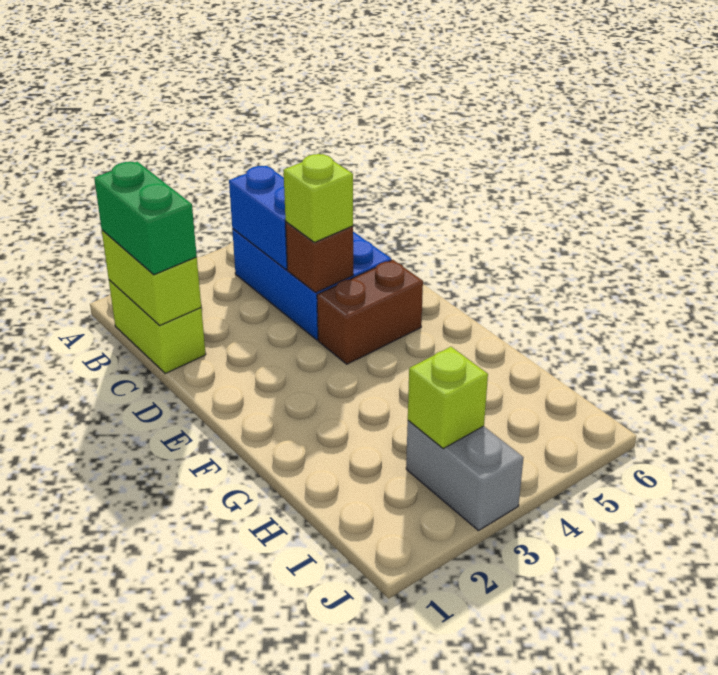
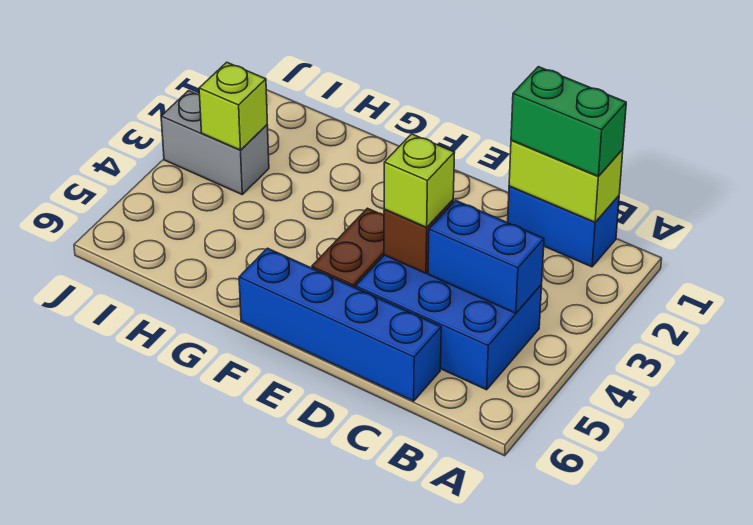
lime 1x2 brick [109,280,206,373] -> blue 1x2 brick [508,186,619,267]
none -> blue 1x4 brick [239,248,441,401]

